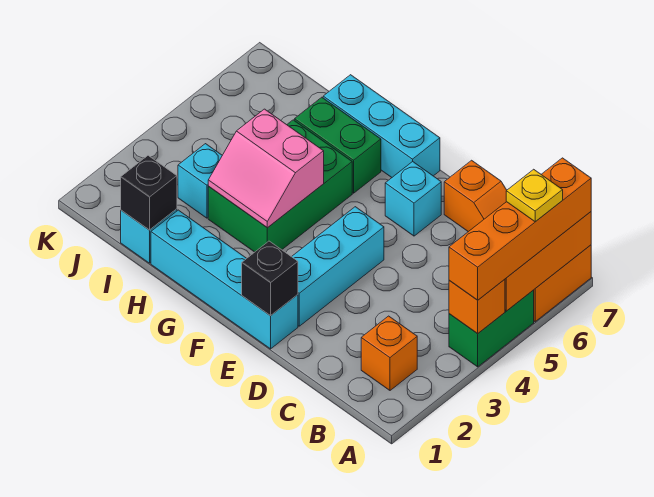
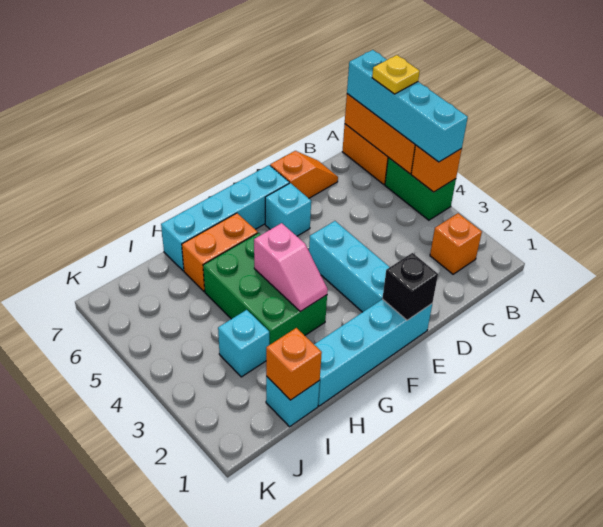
orange 1x4 brick [449,158,591,300] -> cyan 1x4 brick [347,50,468,162]
cyan 1x3 brick [323,75,440,177] -> cyan 1x4 brick [161,165,289,271]
pink 2x2 slope [208,109,324,228] -> pink 1x2 slope [254,223,328,312]
green 1x2 brick [295,97,381,193] -> orange 1x2 brick [182,213,258,291]
black 1x1 brick [121,156,177,230] -> orange 1x1 brick [266,328,322,400]

